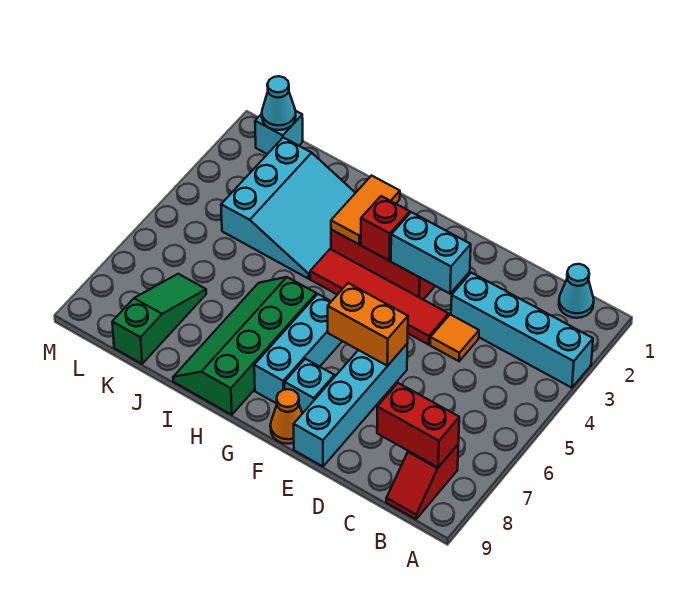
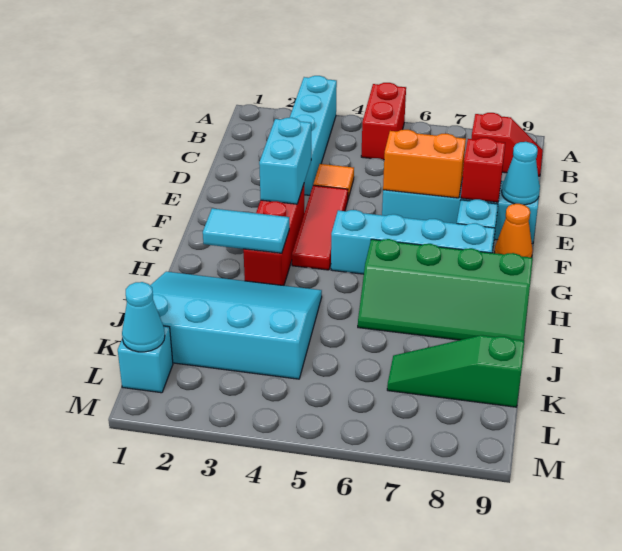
cyan 1x1 cone [559,264,594,318] -> cyan 1x1 cone moved to [502,142,540,205]
red 1x2 brick [377,383,459,467] -> red 1x2 brick moved to [361,83,406,160]
red 1x4 tile [310,249,449,345] -> red 1x3 tile [292,185,348,270]
orange 1x2 brick [328,283,408,366] -> orange 1x2 brick turned to [383,130,466,198]
red 1x1 brick [361,196,410,261] -> red 1x1 brick moved to [461,138,505,202]
cyan 1x3 brick [254,294,342,404] -> cyan 1x4 brick [331,210,495,274]
orange 1x2 tile [331,176,400,244] -> cyan 1x2 tile [203,208,289,253]
cyan 3x3 slope [221,138,355,279] -> cyan 3x4 slope [150,272,322,379]

